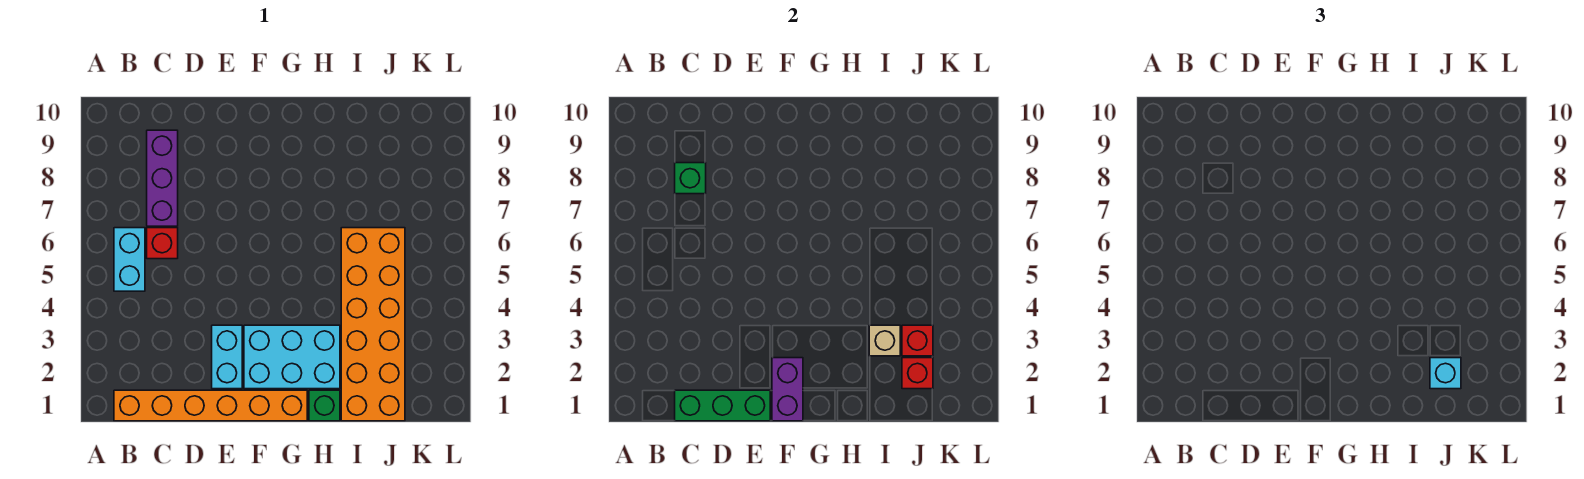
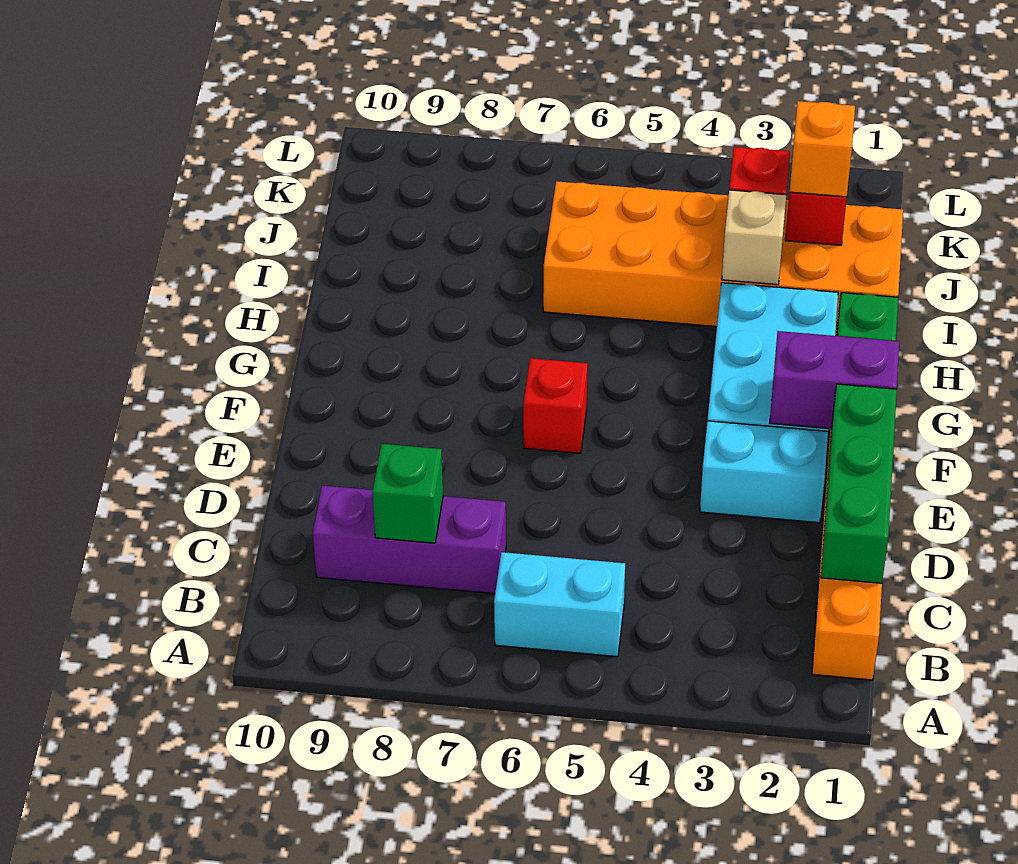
red 1x1 brick [147,228,178,259] -> red 1x1 brick moved to [523,358,588,453]
cyan 1x1 brick [1430,358,1461,389] -> orange 1x1 brick [790,101,855,197]

